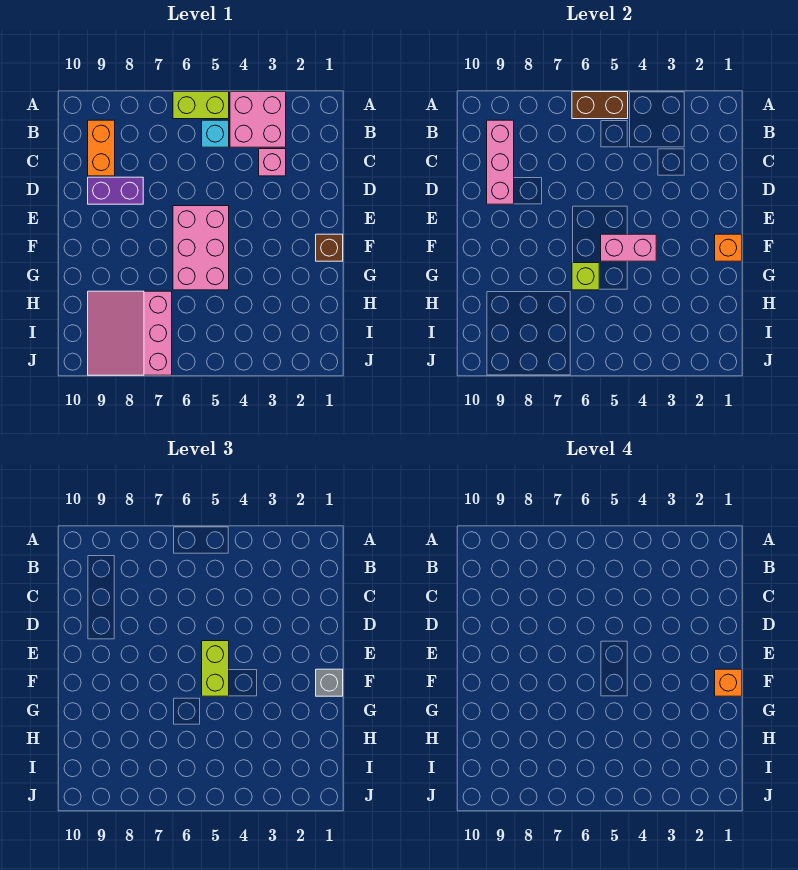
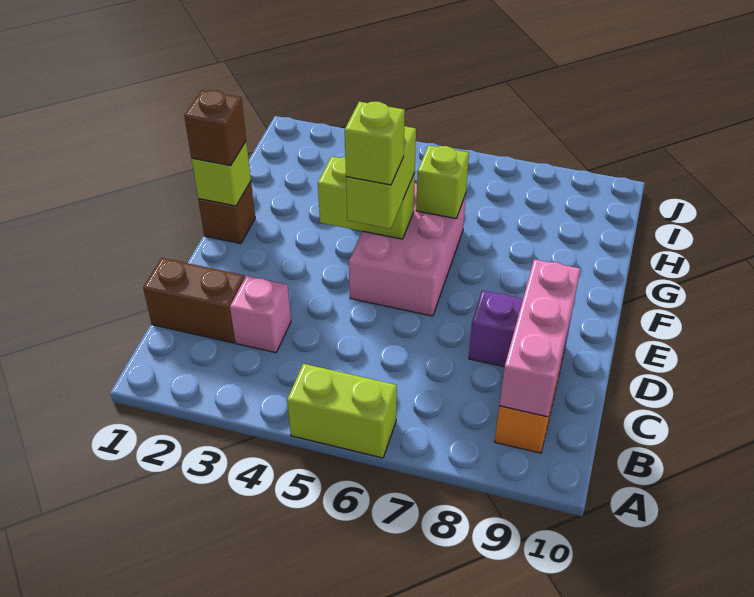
pink 2x2 brick [230,92,286,147] -> none
brown 1x2 brick [572,92,628,119] -> brown 1x2 brick moved to [143,258,245,343]
cyan 1x1 brick [202,120,229,147] -> none
none -> lime 1x1 brick [345,102,405,185]
orange 1x1 brick [715,234,742,261] -> lime 1x1 brick [192,142,251,206]
grey 1x1 brick [316,669,343,696] -> brown 1x1 brick [184,90,246,166]
orange 1x1 brick [715,669,742,696] -> none
pink 1x2 brick [601,234,656,261] -> lime 1x2 brick [318,156,415,239]
pink 3x3 slope [88,291,172,375] -> none

